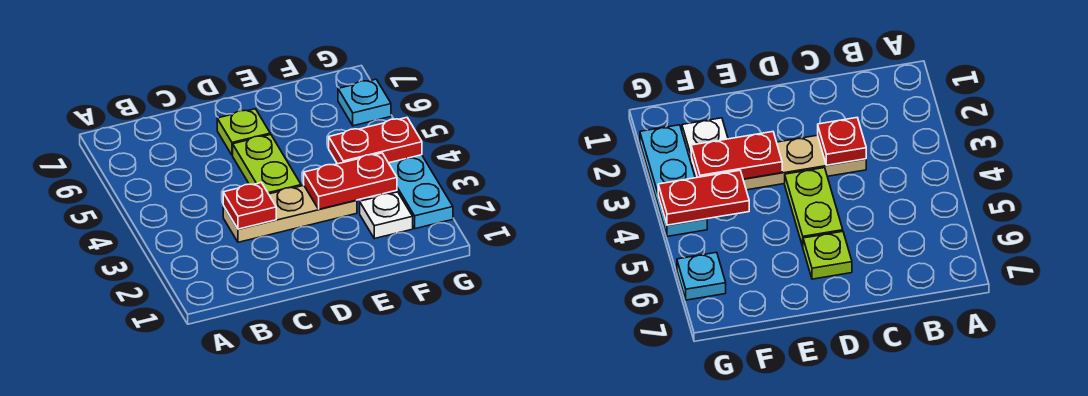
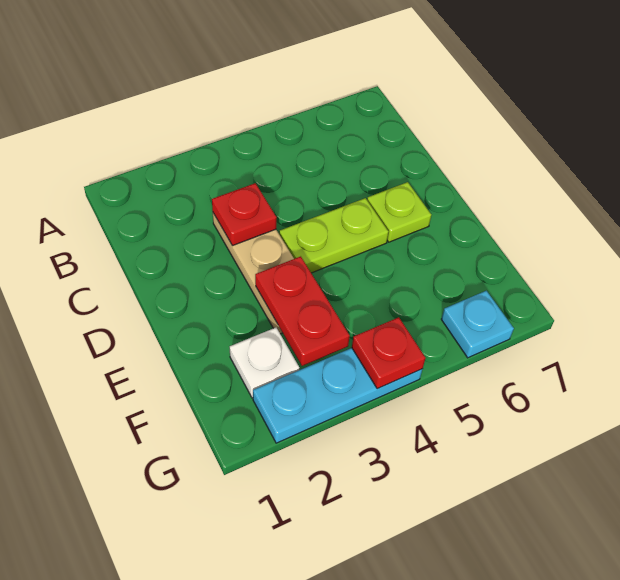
red 1x2 plate [329,118,422,164] -> red 1x1 plate [352,317,425,389]

